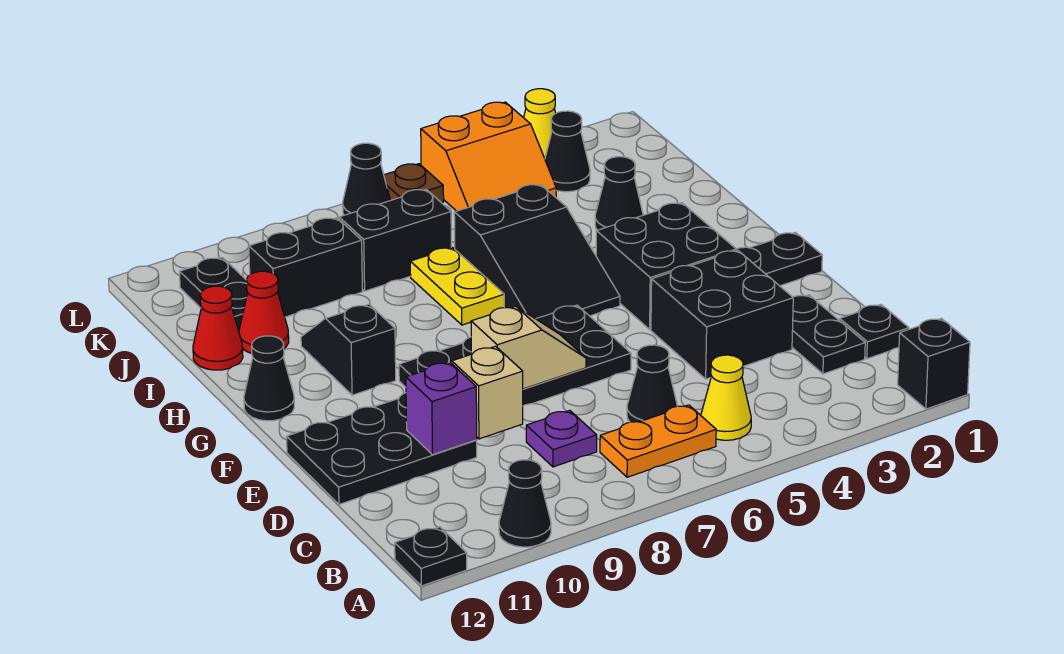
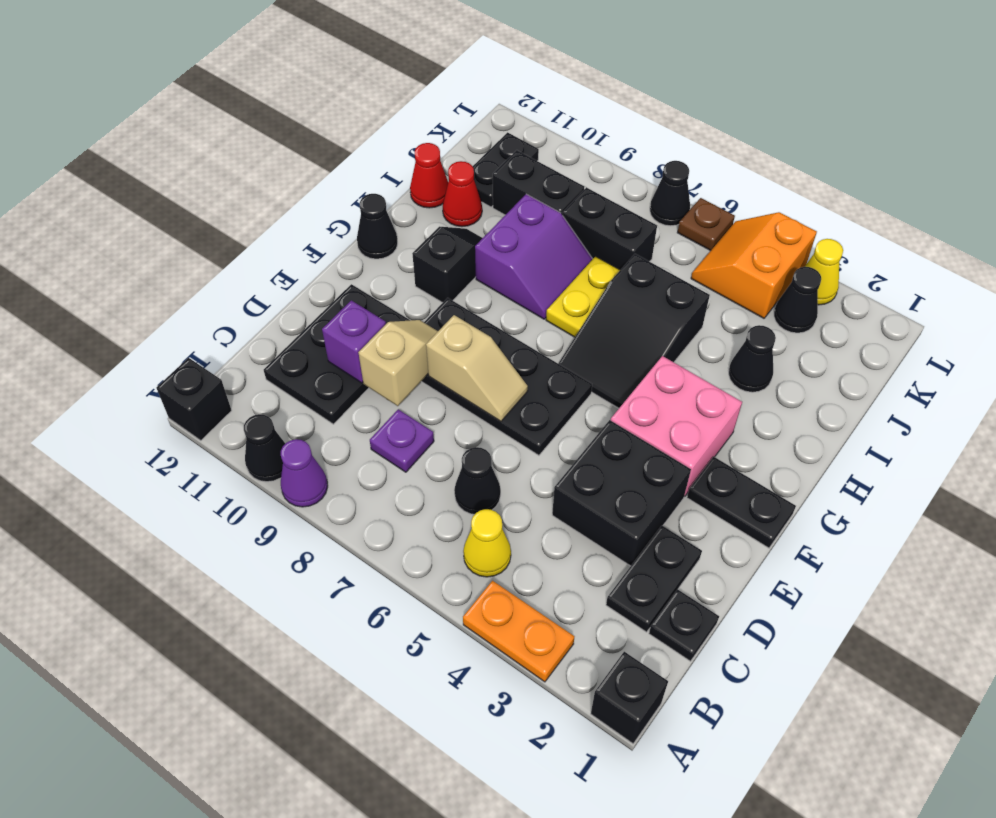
none -> purple 1x1 cone [281,439,328,507]
black 1x1 plate [395,527,467,586] -> black 1x1 brick [156,358,232,440]
orange 1x2 plate [600,405,716,477] -> orange 1x2 plate moved to [463,581,574,682]
black 2x3 plate [287,393,477,504] -> black 2x3 plate turned to [264,284,410,424]
black 2x2 brick [596,203,736,329] -> pink 2x2 brick [611,356,742,496]
none -> purple 2x2 slope [475,194,592,319]
orange 2x2 slope [421,102,556,211] -> orange 2x2 slope turned to [691,212,817,318]

